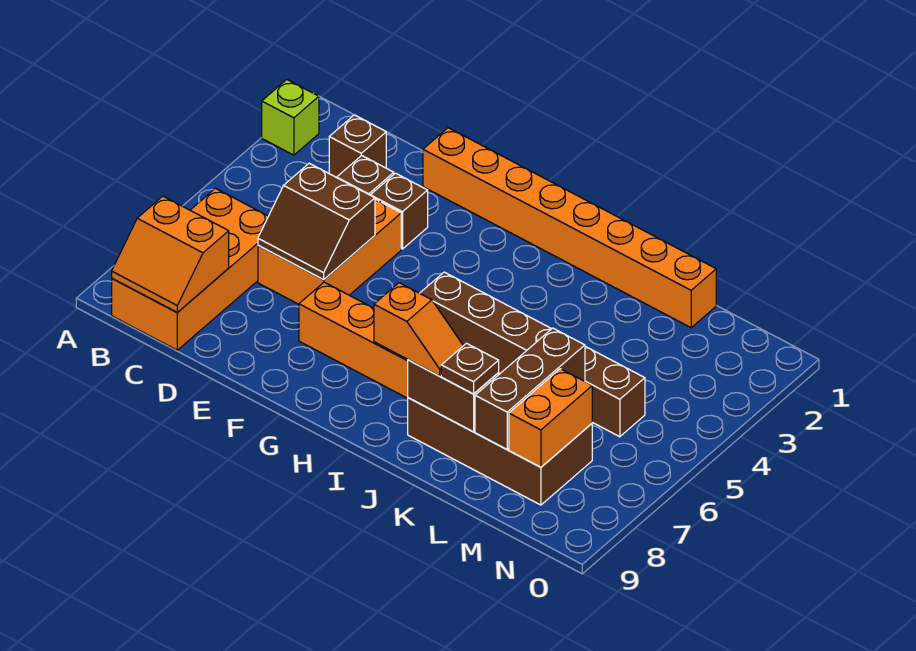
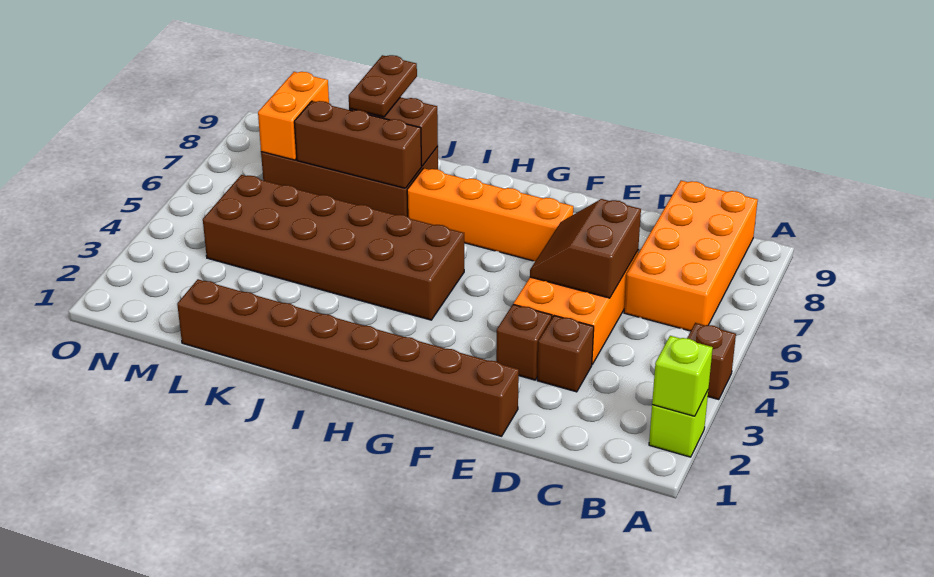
none -> lime 1x1 brick [652,336,713,416]
orange 2x2 slope [112,196,229,313] -> none
brown 1x1 brick [329,115,386,177] -> brown 1x1 brick moved to [687,323,736,400]
brown 2x2 slope [258,163,375,279] -> brown 2x2 slope turned to [530,199,641,298]
orange 1x8 brick [423,128,716,328] -> brown 1x8 brick [177,279,519,436]
brown 1x6 brick [420,272,645,437] -> brown 2x6 brick [203,175,464,320]
orange 1x2 slope [374,283,463,376] -> none
brown 1x1 plate [441,343,499,394] -> brown 1x2 plate [349,55,417,117]
brown 1x3 brick [475,328,585,449] -> brown 1x3 brick turned to [294,101,422,188]

